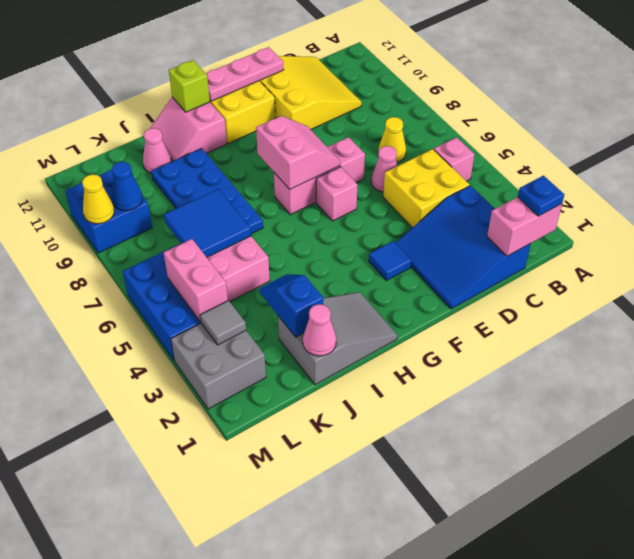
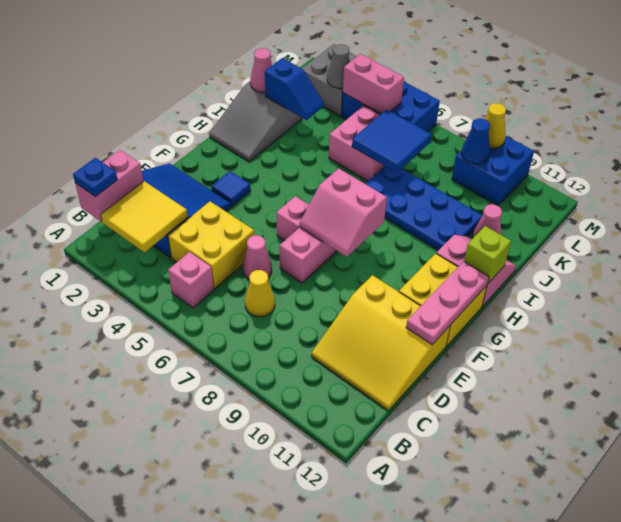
none -> yellow 2x2 tile [101,181,188,252]
grey 1x1 tile [200,300,246,345] -> grey 1x1 cone [327,44,350,88]

